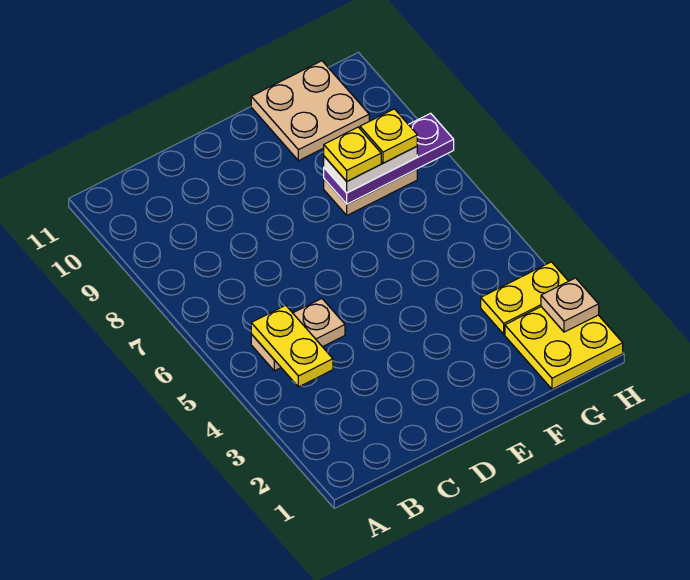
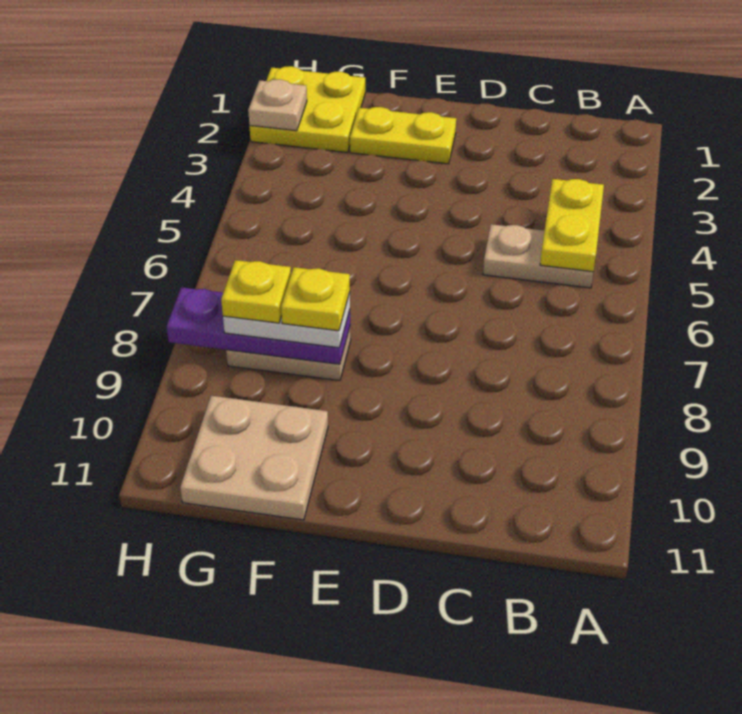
yellow 1x2 plate [481,262,568,334] -> yellow 1x2 plate moved to [350,107,456,164]

